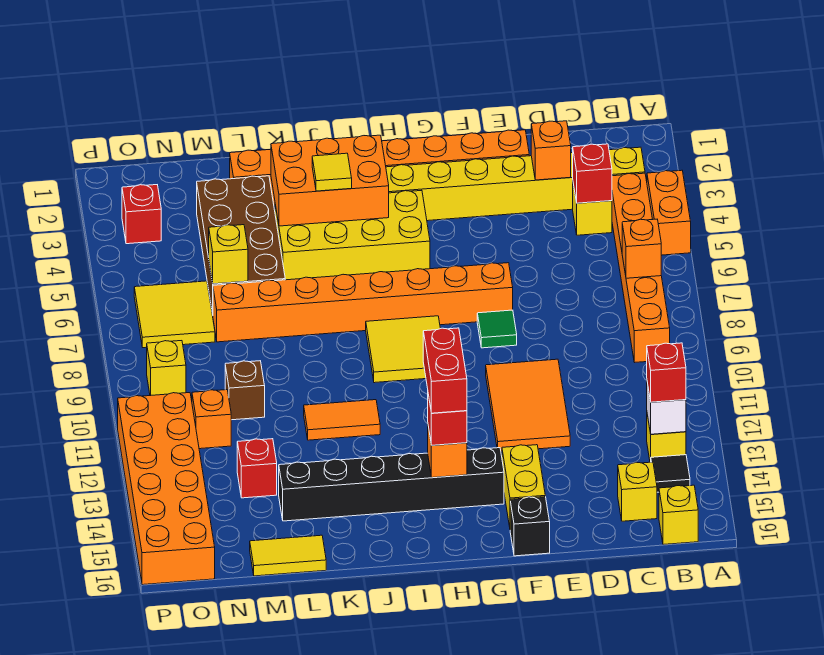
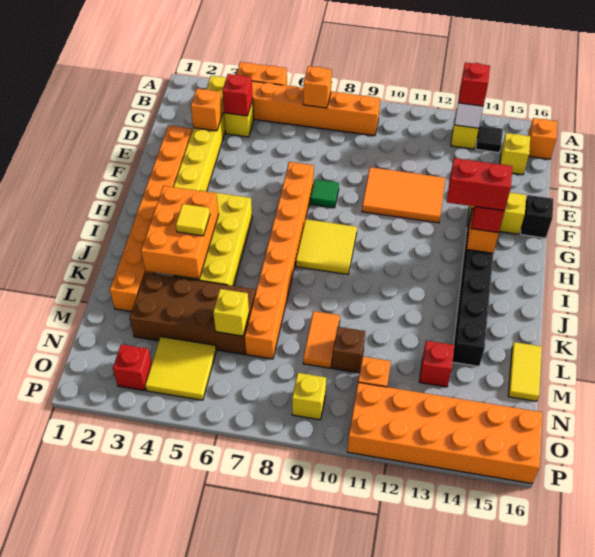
yellow 1x1 brick [659,485,698,545] -> orange 1x1 brick [528,118,557,159]
orange 1x2 tile [304,400,380,440] -> orange 1x2 tile moved to [303,311,340,368]
yellow 2x2 tile [134,281,215,348] -> yellow 2x2 tile moved to [145,337,216,400]

